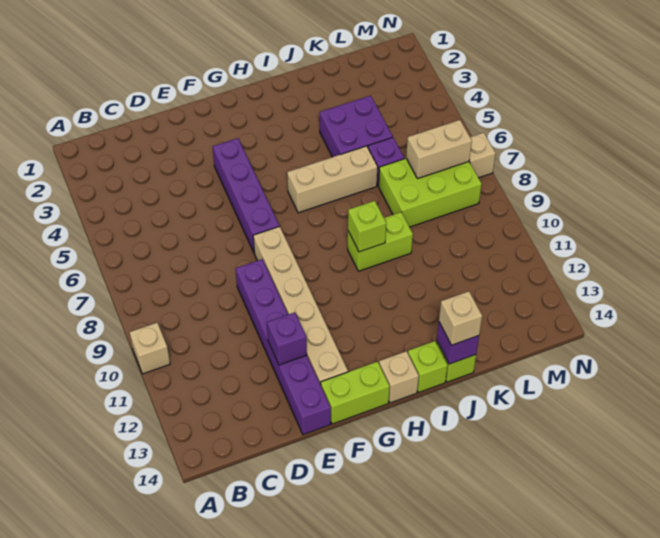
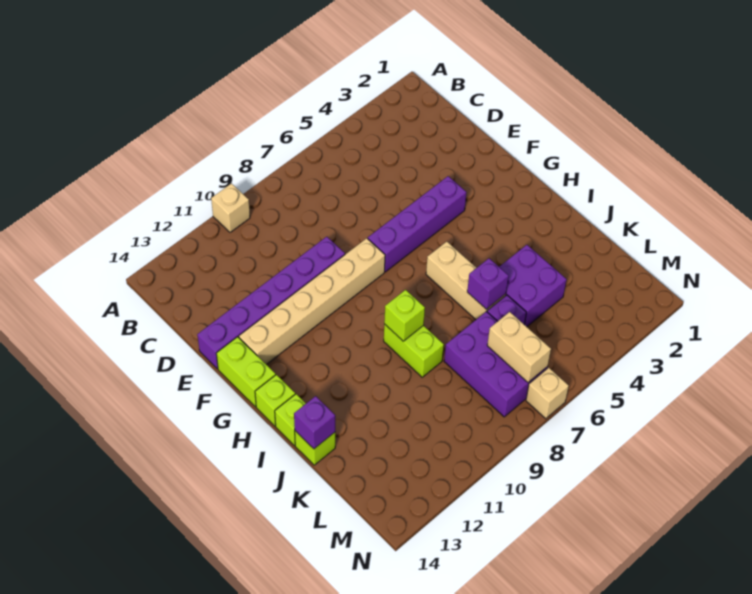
purple 1x1 brick [267,312,307,365] -> purple 1x1 brick moved to [467,258,508,309]
tan 1x1 brick [379,351,419,403] -> lime 1x1 brick [255,375,295,426]
tan 1x1 brick [439,291,482,345] -> none
lime 2x3 brick [379,158,482,227] -> purple 2x3 brick [444,311,547,417]

